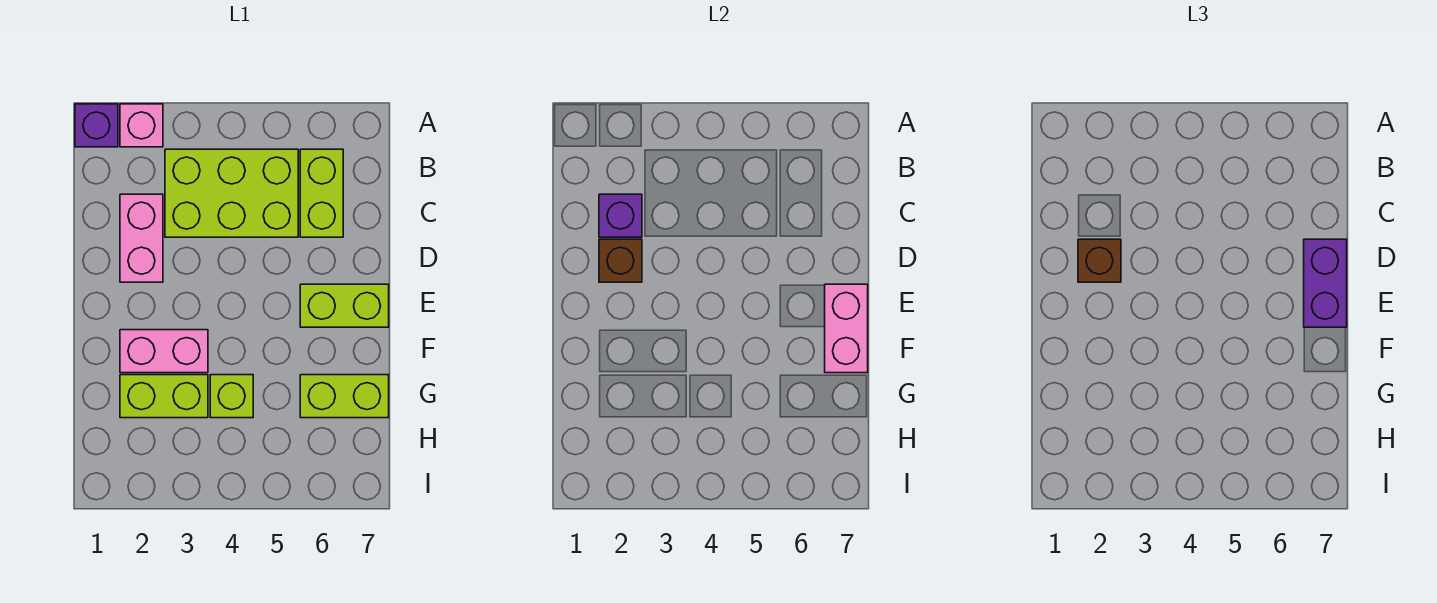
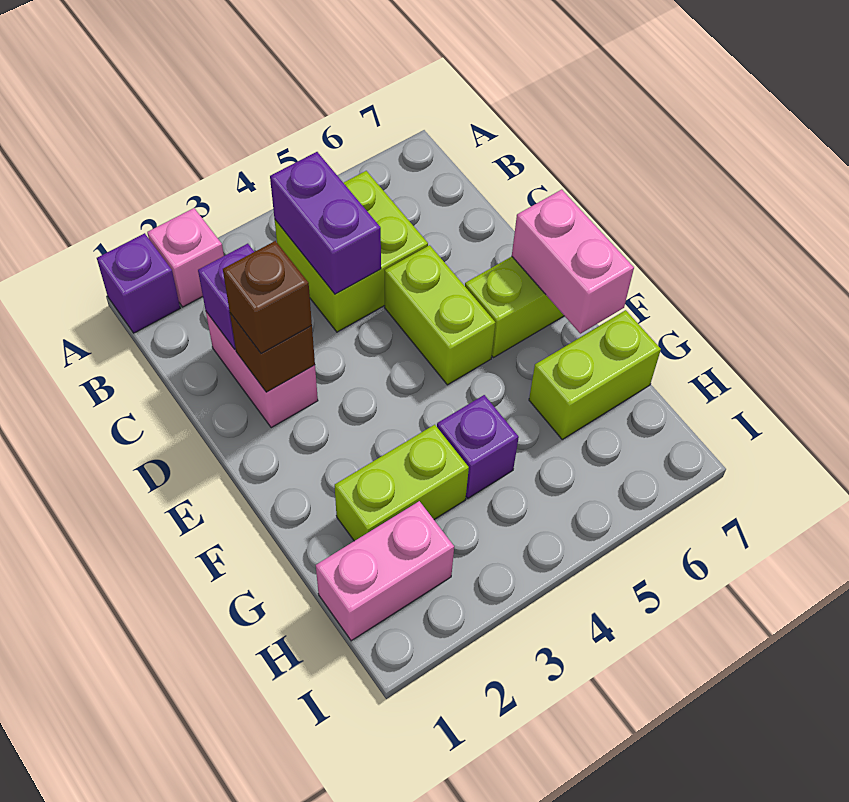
lime 2x3 brick [165,149,298,237] -> lime 2x2 brick [275,171,428,332]
lime 1x2 brick [300,149,343,237] -> lime 1x2 brick moved to [385,245,495,385]
purple 1x2 brick [1304,239,1347,327] -> purple 1x2 brick moved to [270,152,381,294]
pink 1x2 brick [120,330,208,373] -> pink 1x2 brick moved to [316,501,454,641]
lime 1x1 brick [210,375,253,418] -> purple 1x1 brick [437,395,519,498]

